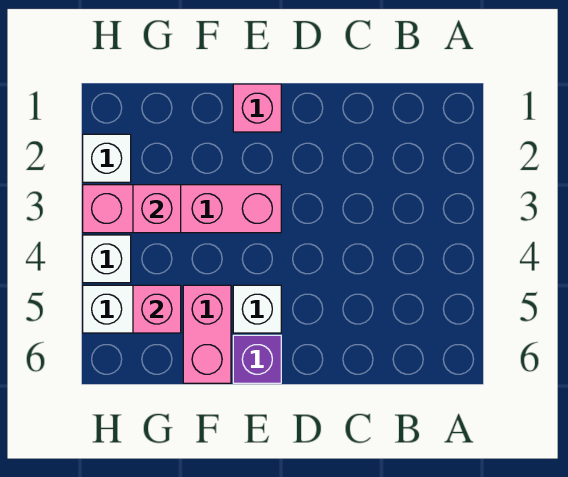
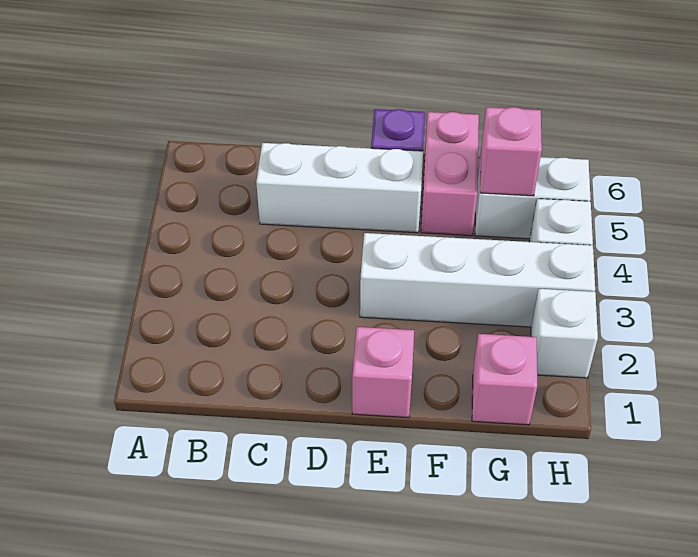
pink 1x4 brick [83,185,281,233] -> white 1x4 brick [360,233,595,327]
white 1x1 brick [233,285,281,333] -> white 1x3 brick [256,143,423,233]
pink 1x1 brick [133,185,181,233] -> pink 1x1 brick moved to [472,334,537,425]

